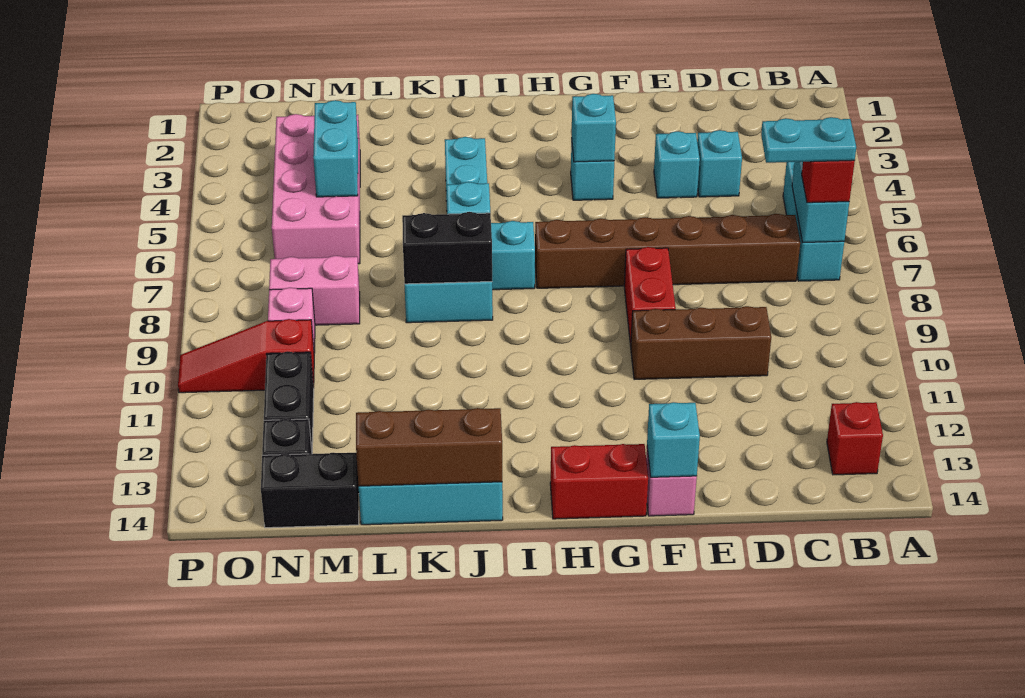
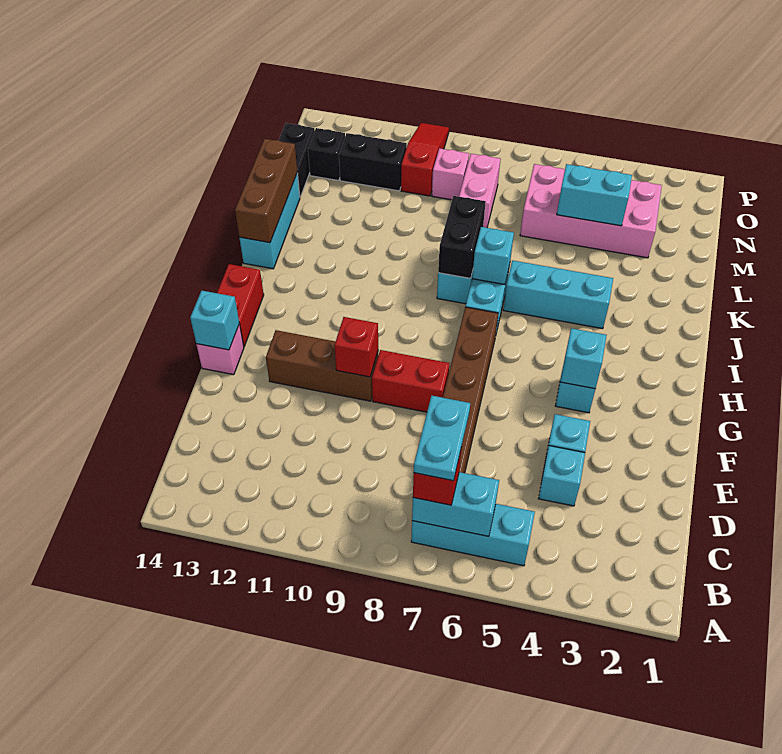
red 1x1 brick [827,402,883,475] -> red 1x1 brick moved to [335,317,378,377]
brown 1x3 brick [631,306,771,380] -> brown 1x3 brick turned to [266,330,378,401]

